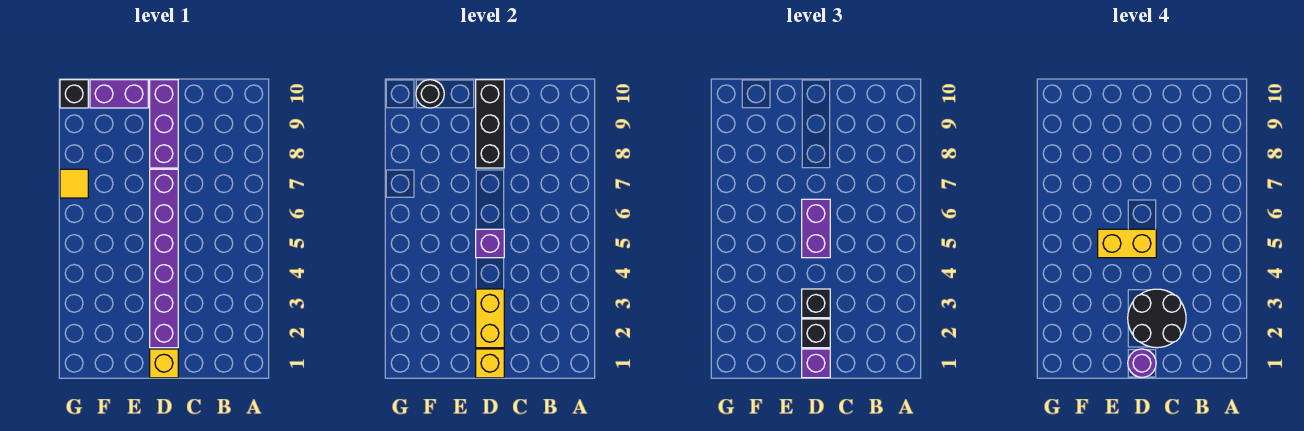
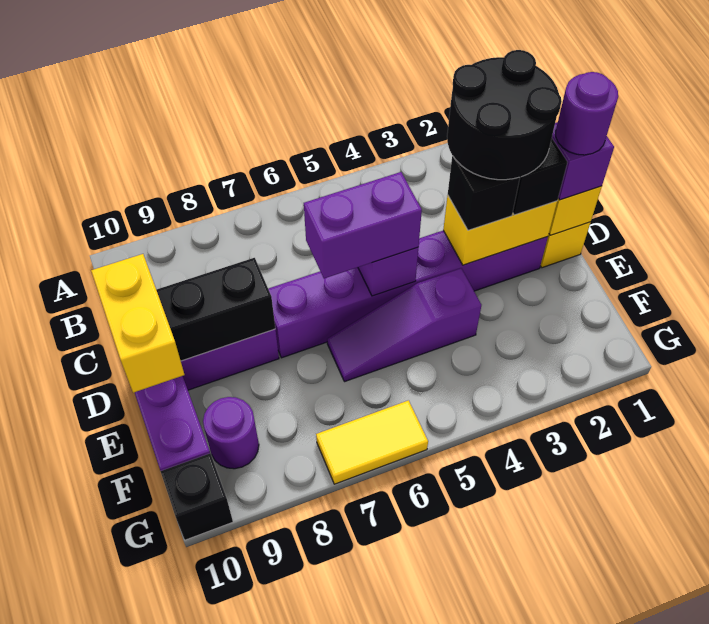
yellow 1x2 brick [1098,229,1156,258] -> yellow 1x2 brick moved to [91,254,184,393]
none -> purple 1x3 slope [327,268,481,382]
none -> purple 1x1 round brick [203,397,259,469]
black 1x1 round brick [416,80,444,108] -> none
yellow 1x1 tile [60,169,88,198] -> yellow 1x2 tile [316,400,428,484]

